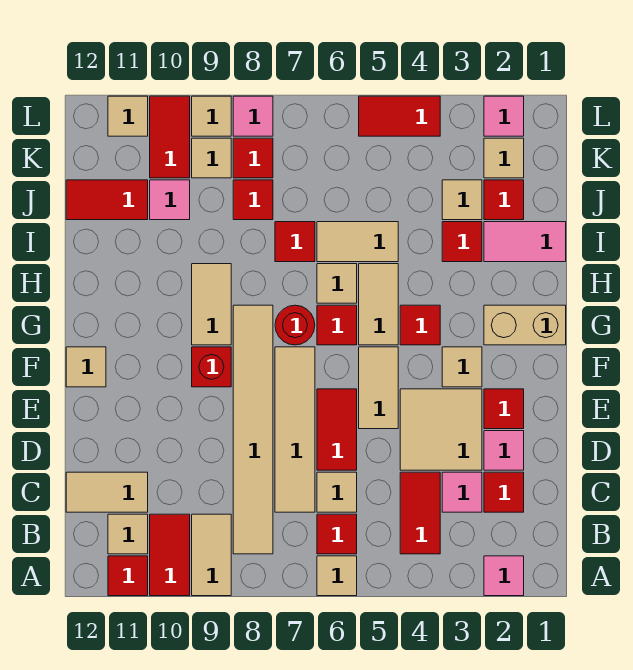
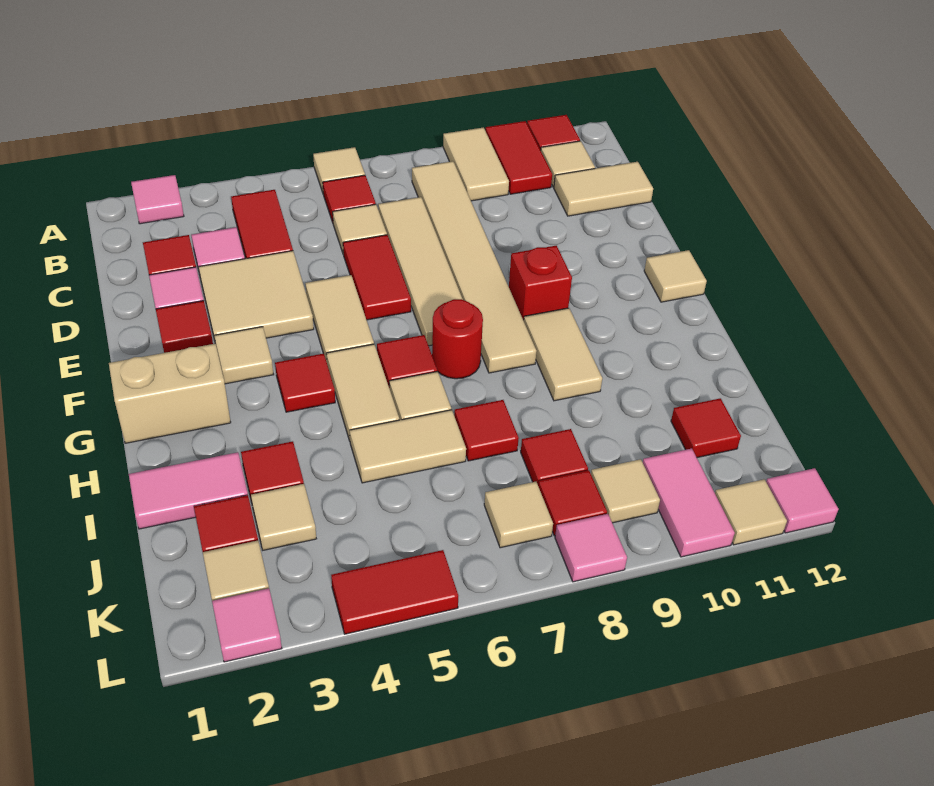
pink 1x1 tile [150,180,190,220] -> pink 1x1 tile moved to [766,468,839,533]
red 1x2 tile [66,180,148,220] -> red 1x1 tile [671,398,741,458]
red 1x2 tile [150,96,190,178] -> pink 1x2 tile [643,448,735,557]
tan 1x1 tile [192,96,231,136] -> tan 1x1 tile moved to [484,482,553,548]

